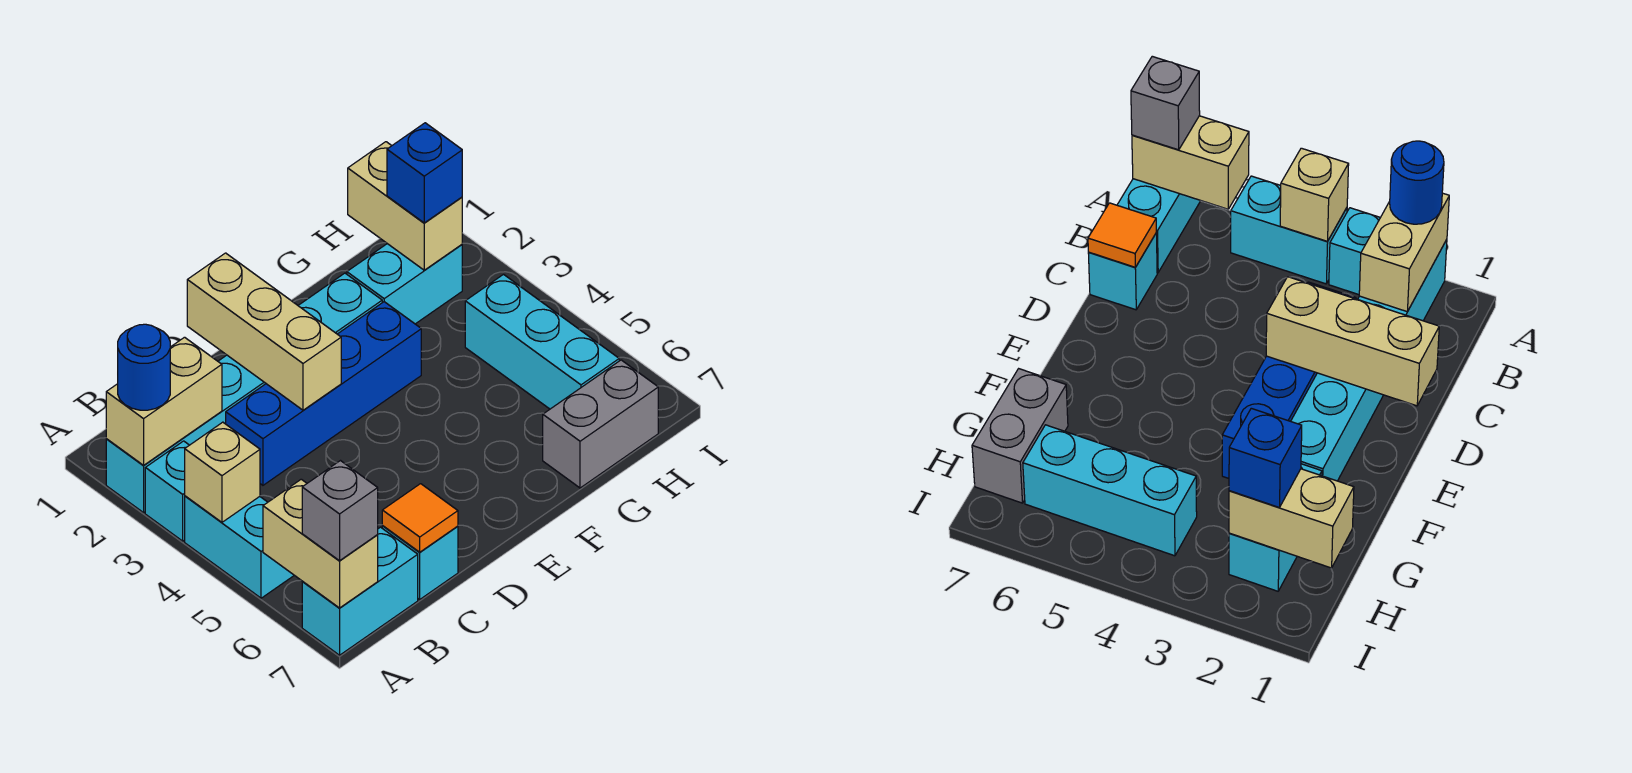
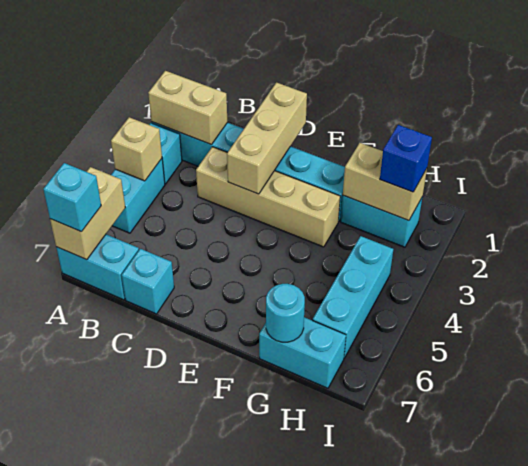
blue 1x1 round brick [118,324,170,410] -> none
grey 1x1 brick [302,461,378,561] -> cyan 1x1 brick [43,163,101,232]
blue 1x4 brick [226,302,421,485] -> tan 1x4 brick [196,147,340,247]
orange 1x1 tile [382,484,458,552] -> none
grey 1x2 brick [543,360,658,488] -> cyan 1x2 brick [259,317,346,388]
none -> cyan 1x1 round brick [266,284,305,342]
tan 1x2 brick [348,142,462,270] -> tan 1x2 brick turned to [343,143,427,221]

